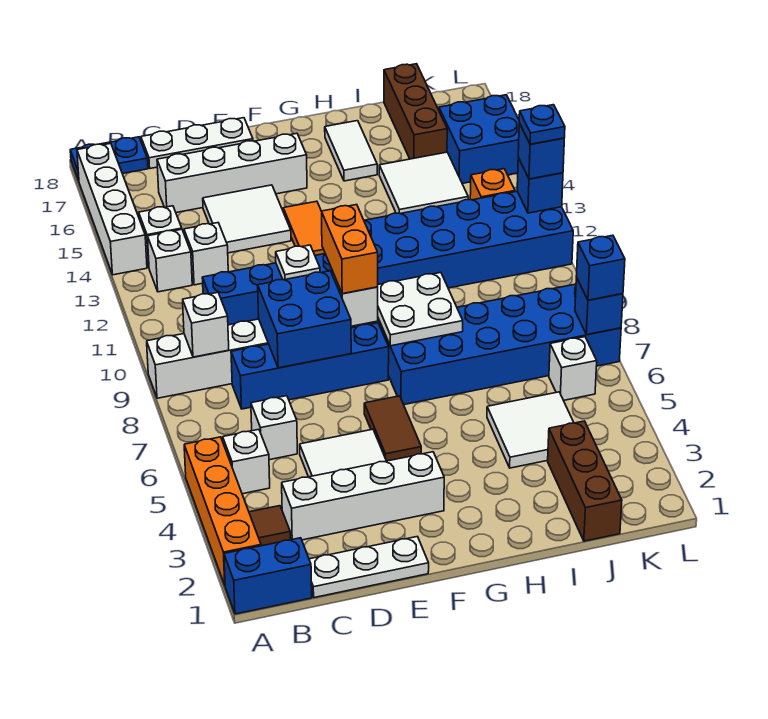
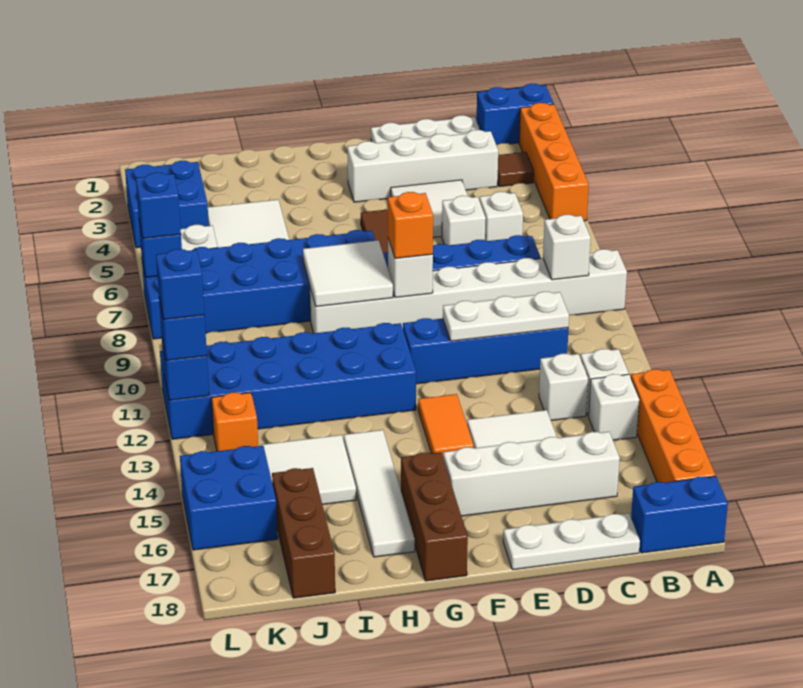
white 1x4 brick [77,143,147,275] -> orange 1x4 brick [631,369,715,483]
blue 1x2 plate [70,137,148,181] -> blue 1x2 brick [631,476,728,553]
white 1x1 brick [223,429,270,494] -> white 1x1 brick moved to [442,196,486,245]
blue 2x2 brick [258,271,351,368] -> blue 2x2 brick moved to [125,161,209,248]
white 1x1 plate [276,245,320,280] -> white 1x3 plate [443,292,569,341]
orange 1x2 brick [322,205,378,294] -> orange 1x1 brick [388,192,433,258]
white 2x2 plate [378,273,463,346] -> white 2x2 tile [303,240,393,307]
white 1x2 tile [325,121,377,181] -> white 1x4 tile [344,430,415,557]
brown 1x3 brick [548,421,622,541] -> brown 1x3 brick moved to [401,452,468,581]
blue 1x1 plate [519,105,565,144] -> blue 1x1 brick [156,249,205,320]

